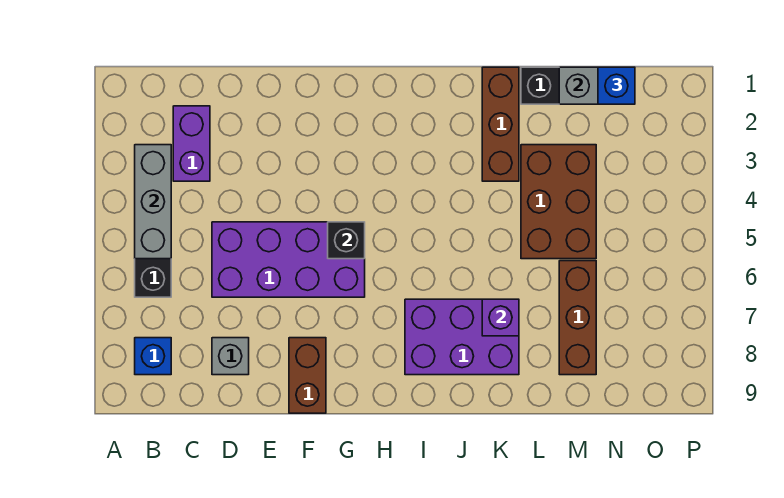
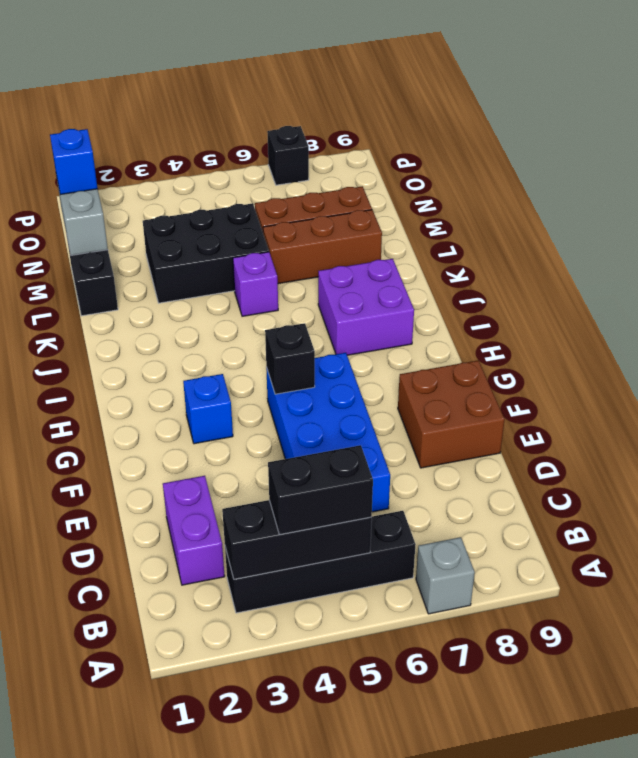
grey 1x3 brick [135,145,171,259] -> black 1x3 brick [222,500,372,579]
none -> black 1x2 brick [268,445,373,535]
blue 1x1 brick [135,338,171,375] -> blue 1x1 brick moved to [183,374,233,444]
purple 1x2 brick [173,106,210,181] -> purple 1x2 brick turned to [163,476,225,585]
purple 2x4 brick [212,222,365,297] -> blue 2x4 brick [266,353,390,512]
grey 1x1 brick [212,338,249,375] -> grey 1x1 brick moved to [416,537,475,614]
brown 1x2 brick [289,338,326,413] -> brown 2x2 brick [398,361,505,468]
purple 2x3 brick [405,299,519,375] -> purple 2x2 brick [318,259,414,355]
brown 1x3 brick [482,67,519,181] -> brown 1x3 brick moved to [263,210,382,284]
purple 1x1 brick [482,299,519,336] -> purple 1x1 brick moved to [233,252,278,316]
brown 2x3 brick [521,145,596,259] -> black 2x3 brick [143,203,269,303]
none -> black 1x1 brick [267,126,309,185]

